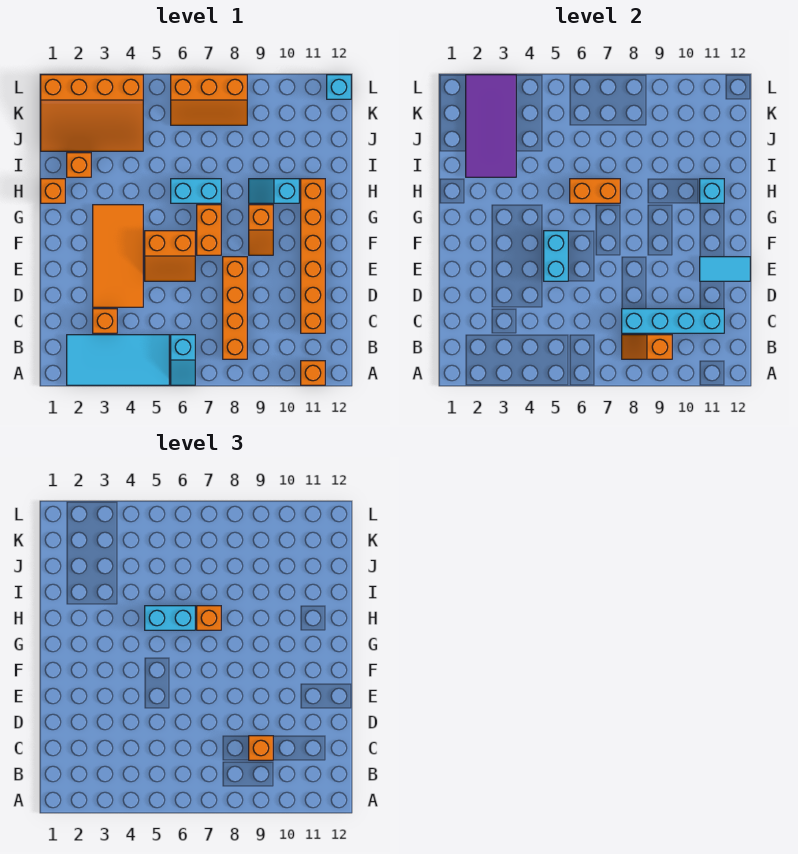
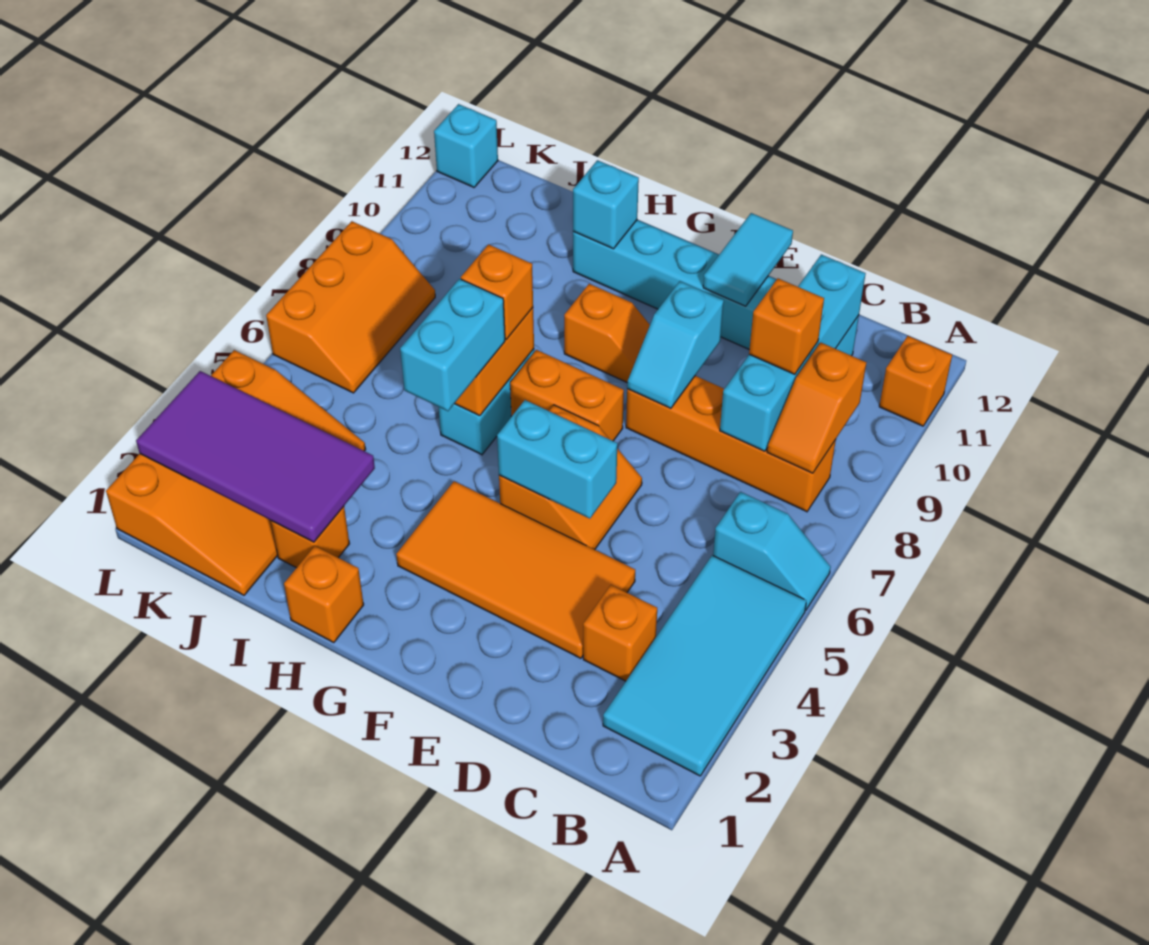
orange 1x6 brick [301,179,325,333] -> cyan 1x6 brick [573,220,859,356]
cyan 1x2 slope [249,179,299,203] -> cyan 1x2 slope moved to [627,281,724,409]

